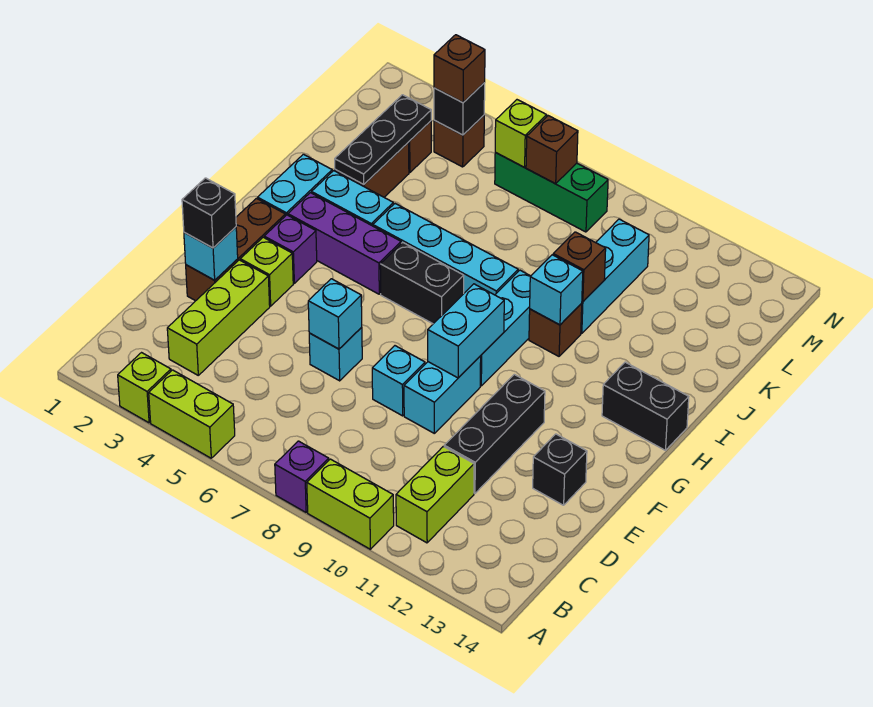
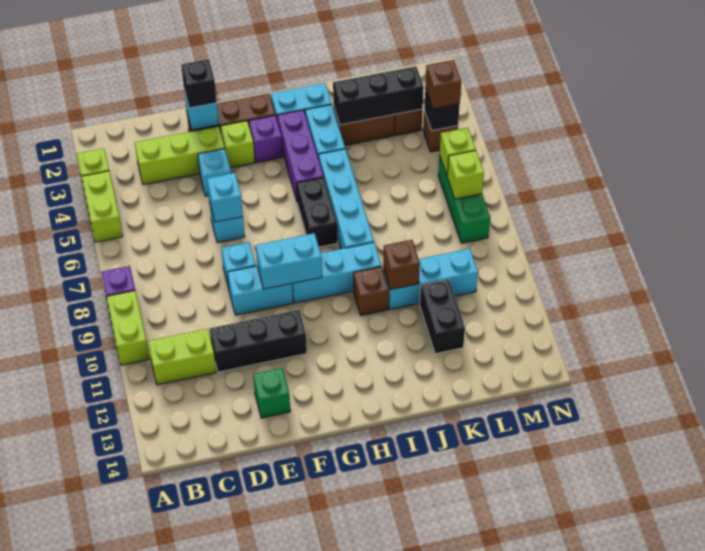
black 1x1 brick [533,434,587,505] -> green 1x1 brick [253,368,290,418]
black 1x2 brick [602,362,689,450] -> black 1x2 brick moved to [420,279,465,354]
cyan 1x1 brick [530,255,583,325] -> cyan 1x1 brick moved to [198,149,231,196]
black 1x3 plate [335,95,431,184] -> black 1x3 brick [333,66,424,125]
brown 1x1 brick [526,116,578,184] -> lime 1x1 brick [447,151,484,199]

